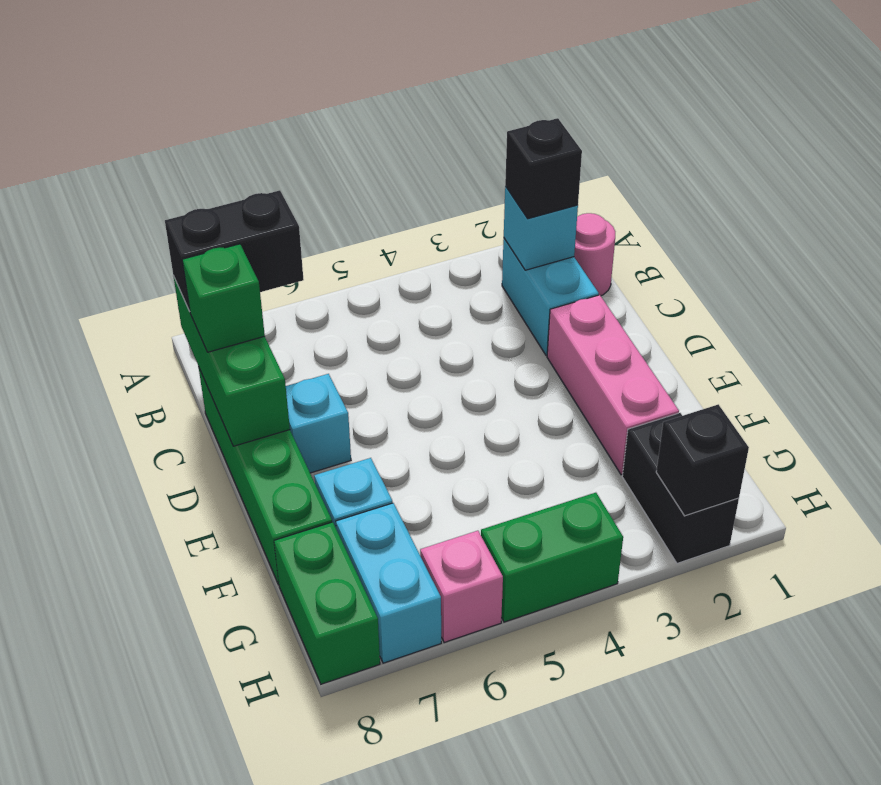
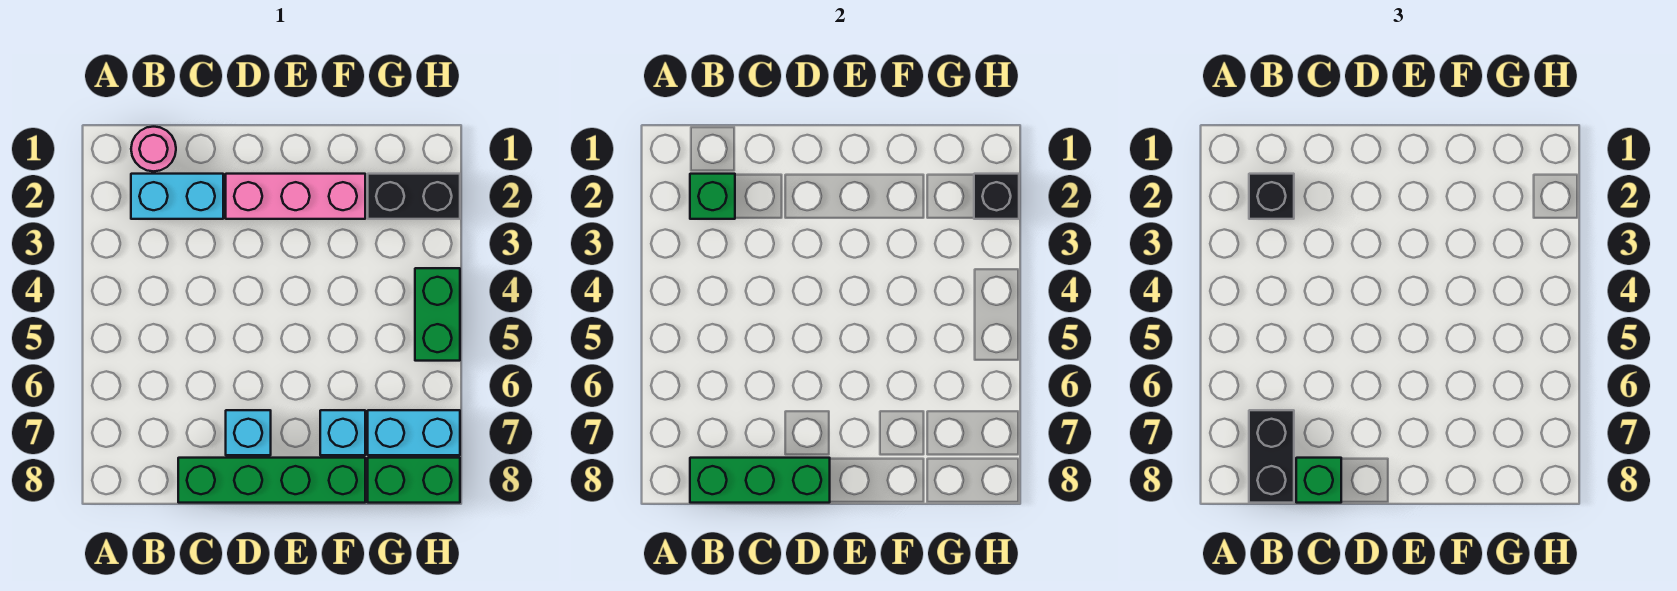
cyan 1x1 brick [504,186,578,270] -> green 1x1 brick [690,174,735,219]
pink 1x1 brick [420,531,503,643] -> none

